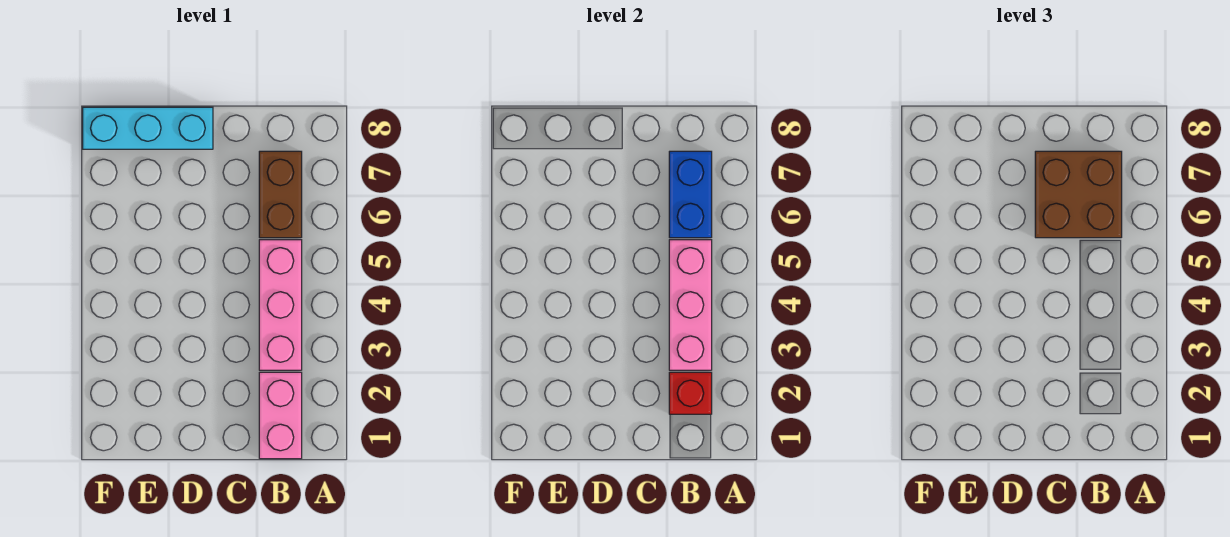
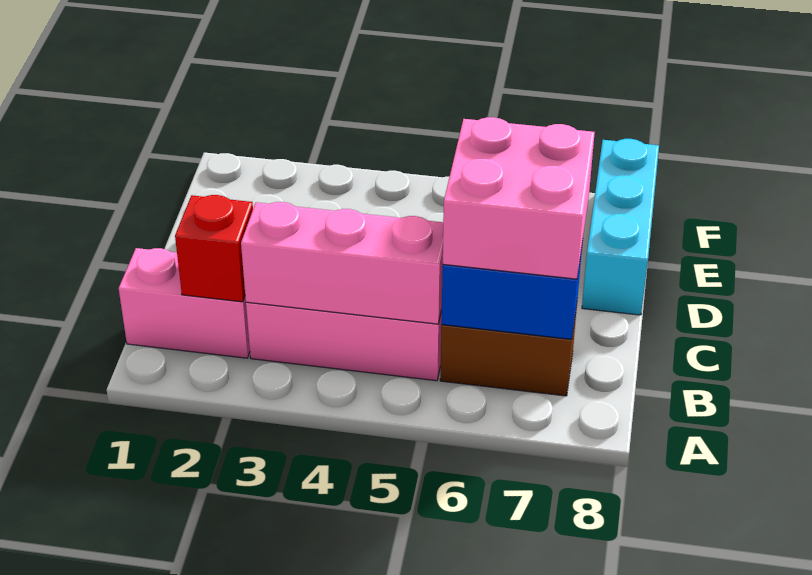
brown 2x2 brick [1035,151,1122,238] -> pink 2x2 brick [443,117,595,279]

